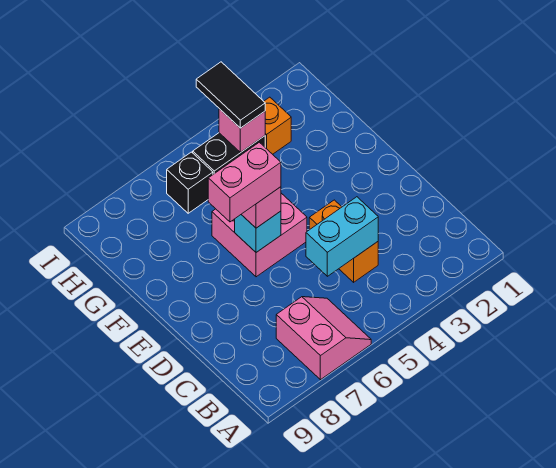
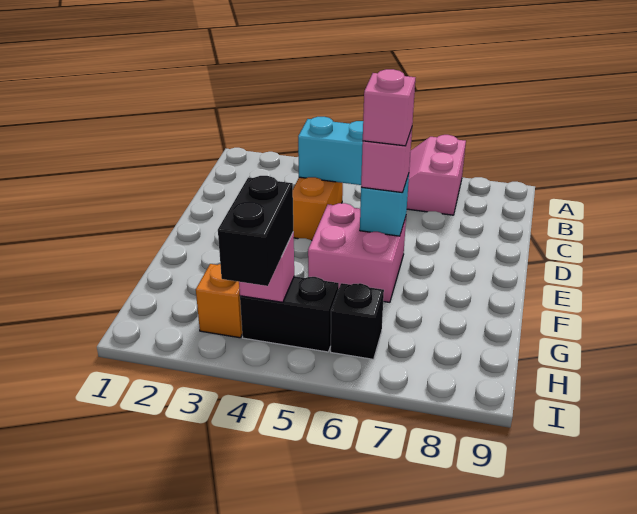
pink 1x2 brick [208,142,281,222] -> pink 1x1 brick [363,69,415,146]
black 1x2 tile [196,62,265,128] -> black 1x2 brick [218,176,293,286]

